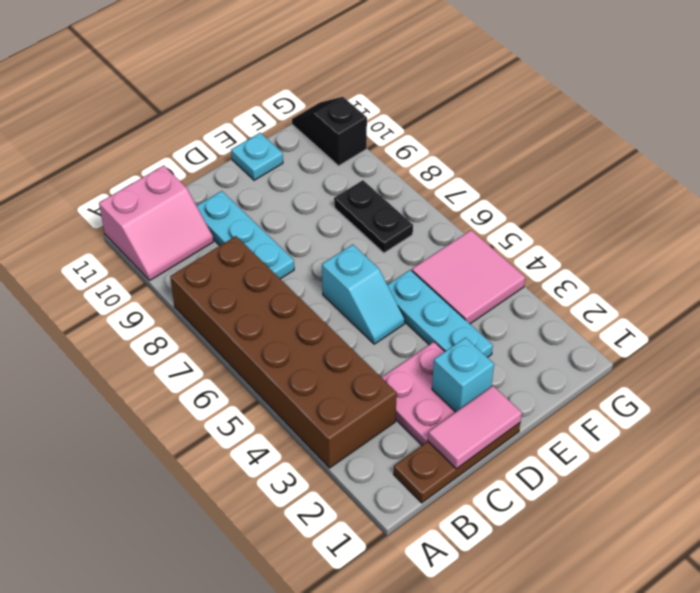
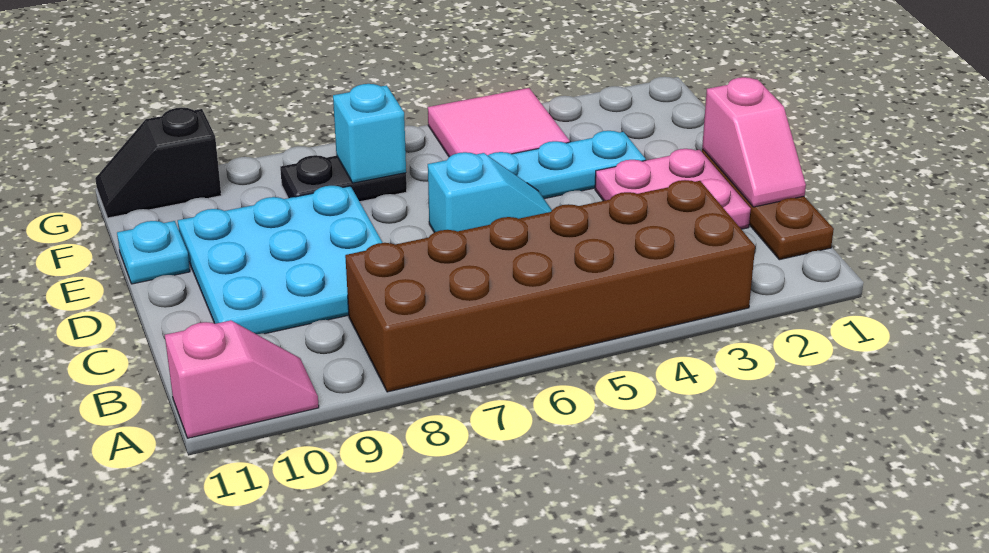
pink 2x2 slope [99,166,213,281] -> pink 1x2 slope [165,320,319,438]
pink 1x2 tile [428,386,522,469] -> pink 1x2 slope [702,77,806,207]
cyan 1x3 plate [197,191,294,279] -> cyan 3x3 plate [178,186,383,334]
cyan 1x1 brick [432,338,494,412] -> cyan 1x1 brick moved to [333,84,406,183]

